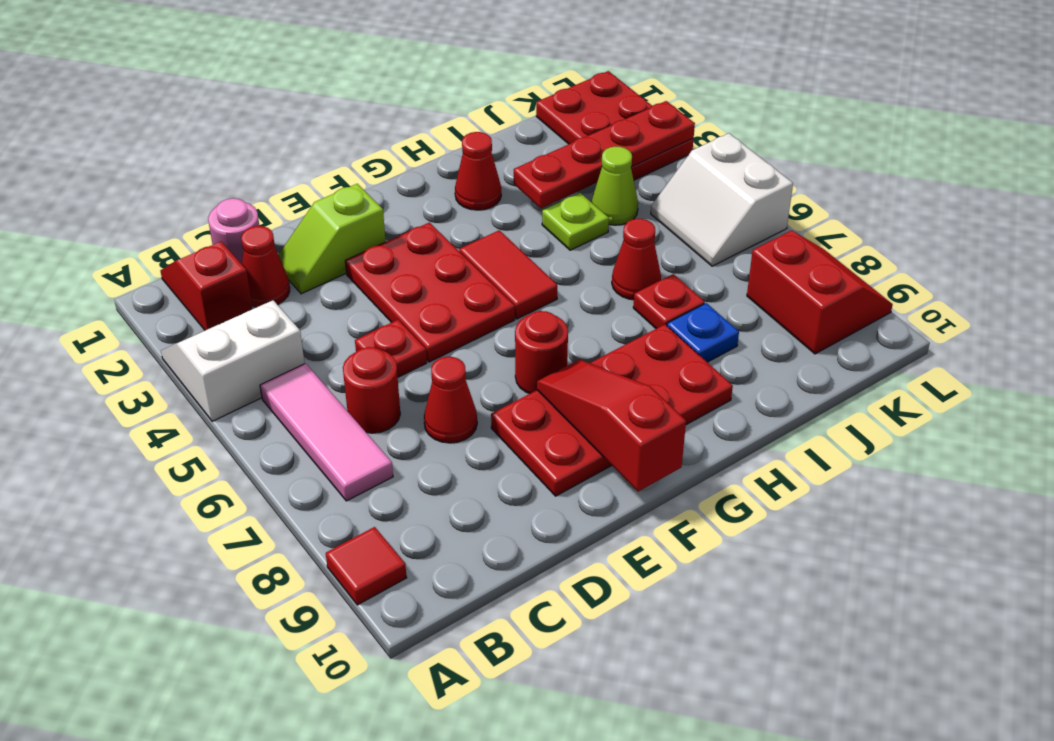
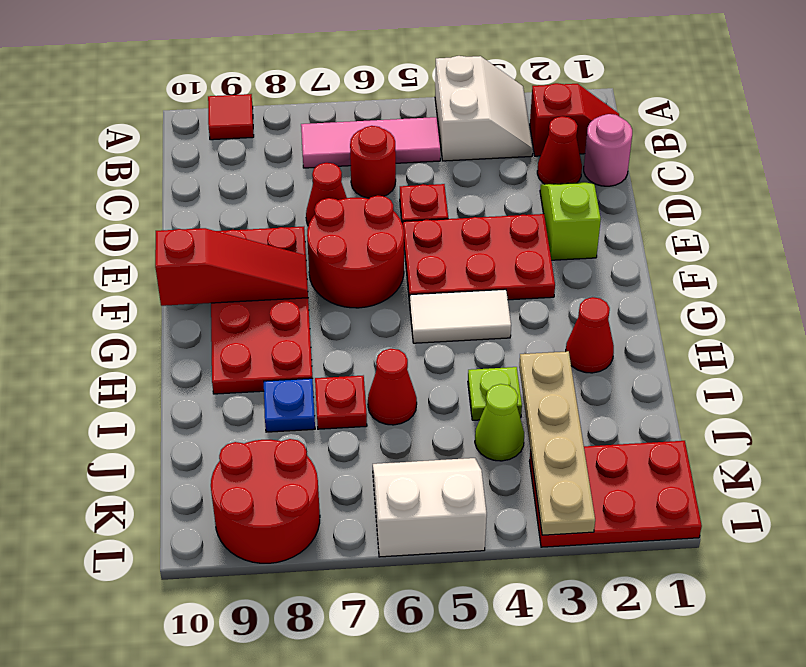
red 1x1 round brick [515,311,568,394] -> red 2x2 round brick [307,195,404,308]
red 1x2 tile [459,230,557,319] -> white 1x2 tile [410,289,511,343]
red 1x4 plate [514,101,695,208] -> tan 1x4 plate [519,351,595,535]
red 2x2 slope [747,230,893,354] -> red 2x2 round brick [211,439,320,563]

